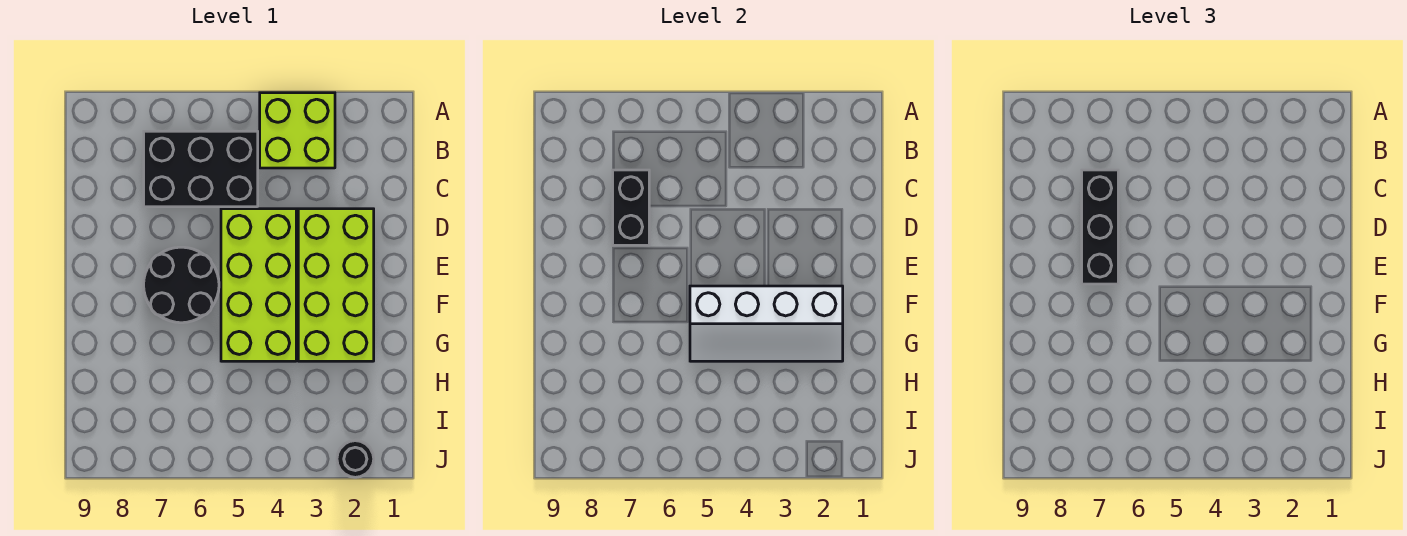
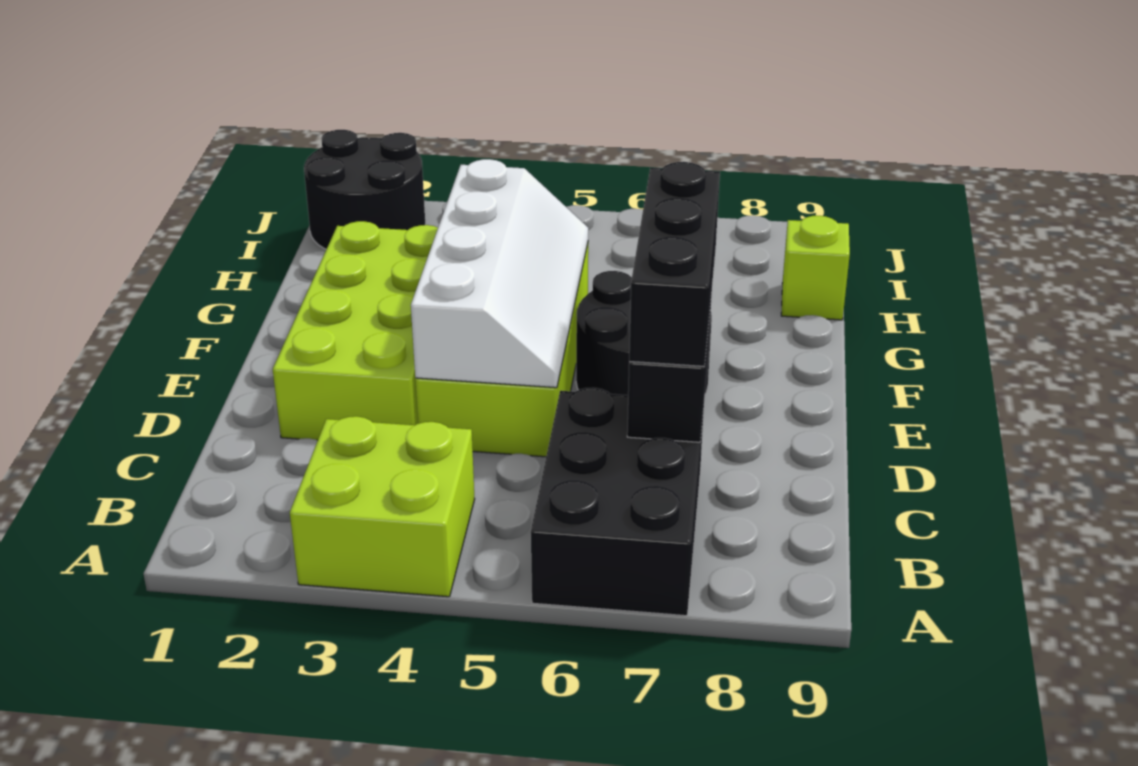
black 2x3 brick [144,131,258,207] -> black 2x3 brick turned to [531,388,704,616]
white 2x4 slope [690,286,843,361] -> white 2x4 slope turned to [411,159,588,388]
none -> lime 1x1 brick [781,216,850,320]
black 1x1 round brick [337,441,374,477] -> black 2x2 round brick [304,130,425,249]

